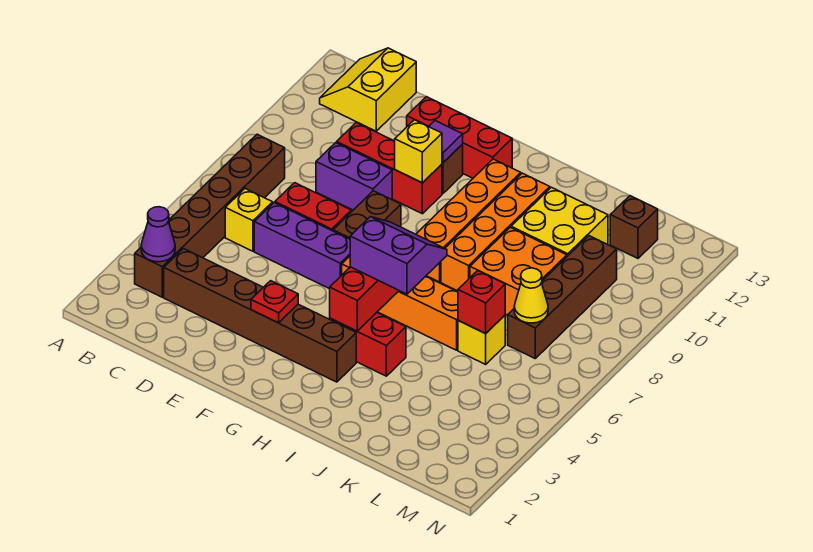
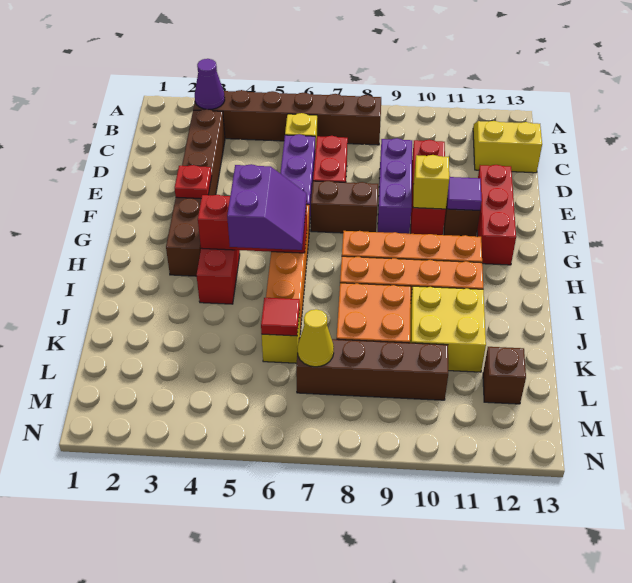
purple 1x2 brick [316,143,392,210] -> purple 1x3 brick [378,138,412,234]
red 1x1 brick [458,271,505,334] -> red 1x1 tile [261,298,300,336]

